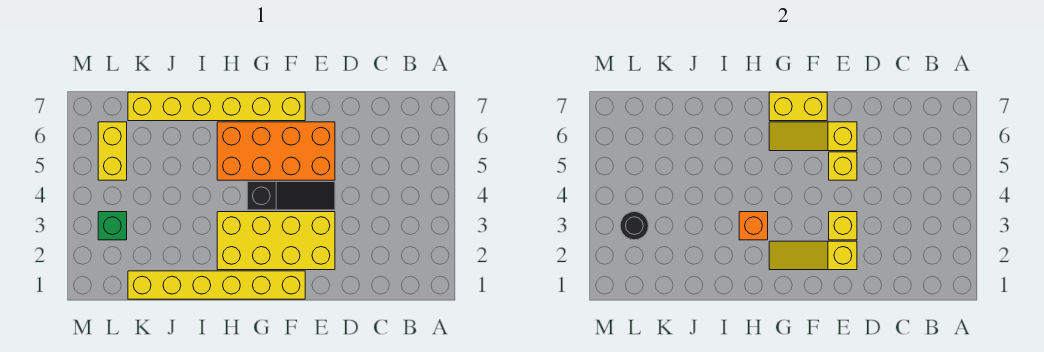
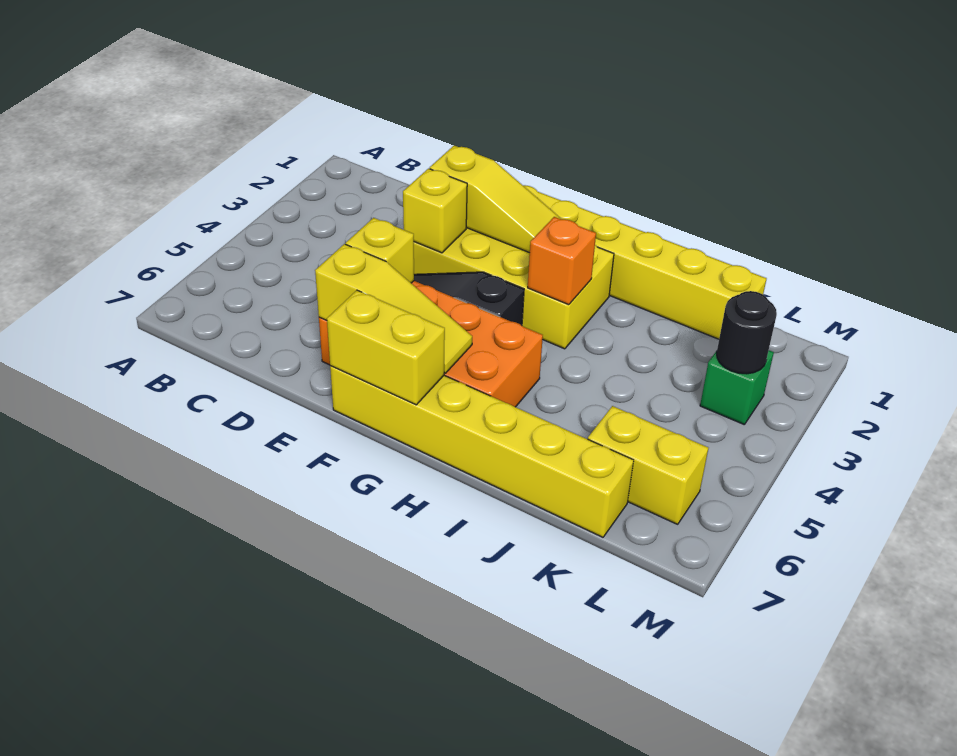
yellow 1x2 brick [98,122,127,180] -> yellow 1x2 brick turned to [588,406,708,524]

